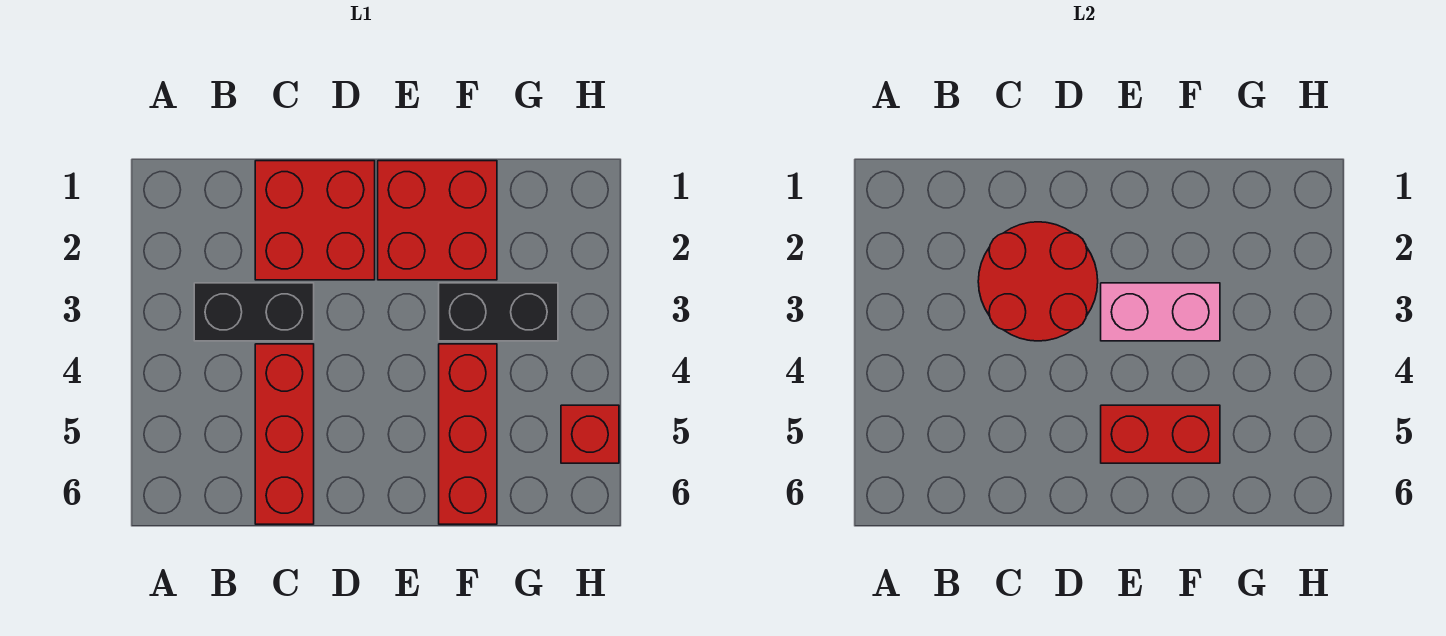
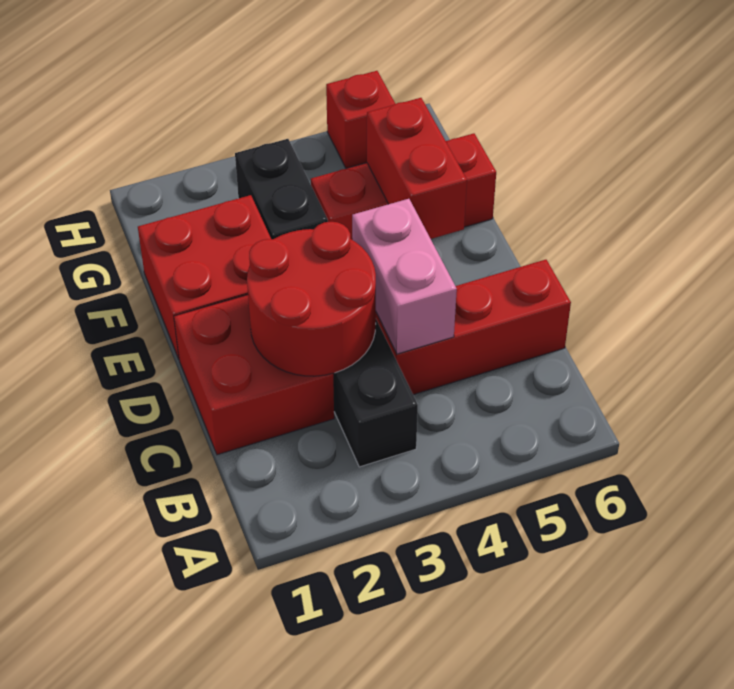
pink 1x2 brick [1101,283,1220,341] -> pink 1x2 brick moved to [352,199,457,354]

